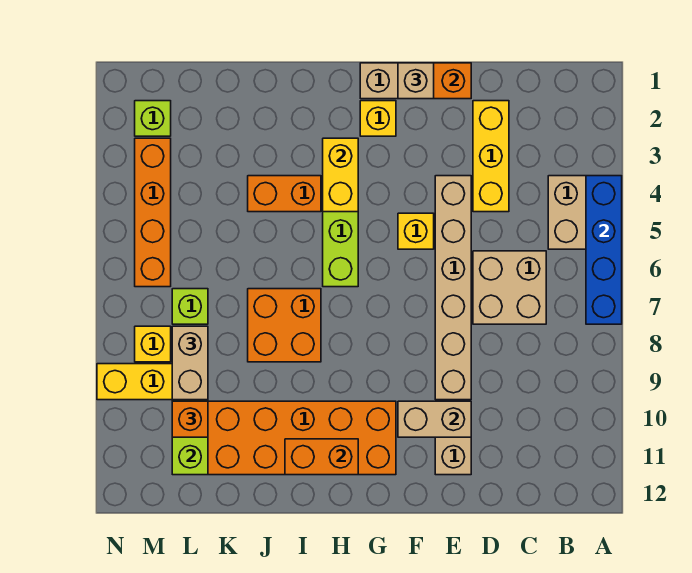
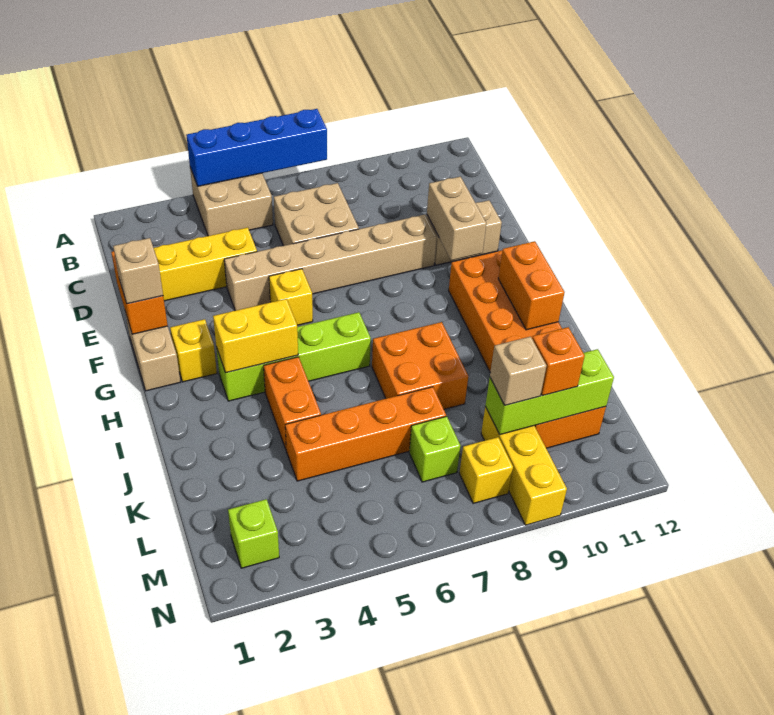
tan 1x2 brick [172,326,208,400] -> tan 1x1 brick [490,337,546,405]
orange 1x4 brick [135,138,171,287] -> orange 1x4 brick moved to [285,387,446,481]

